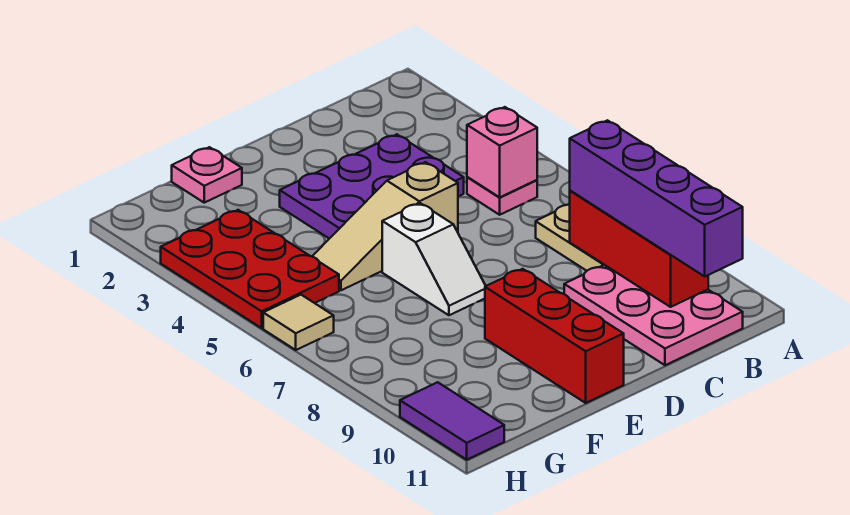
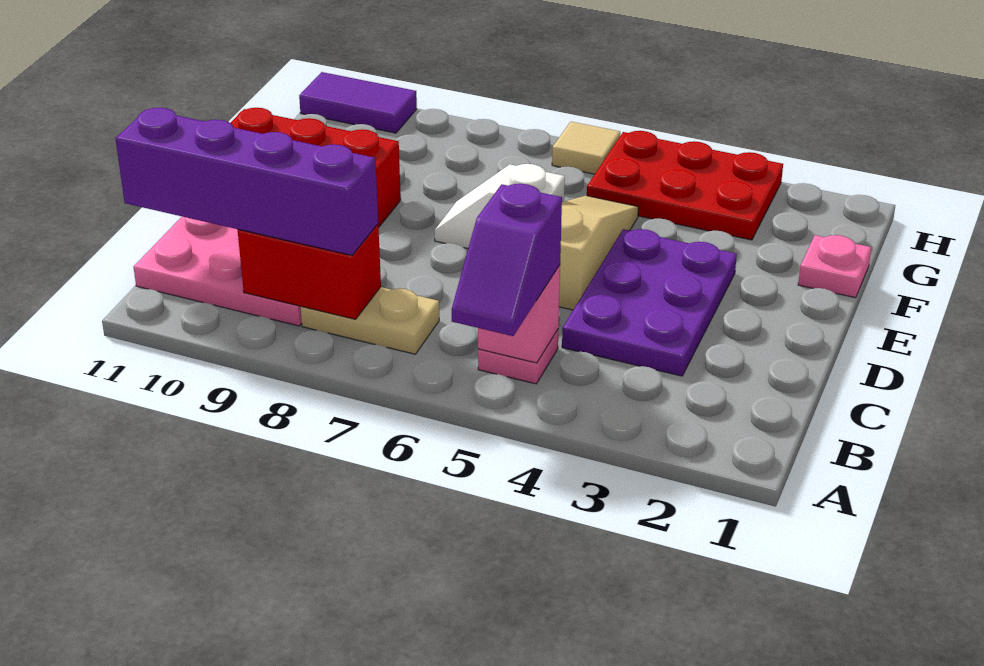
none -> purple 1x2 slope [452,184,562,336]
red 1x3 brick [570,191,708,307] -> red 1x2 brick [238,224,381,319]

